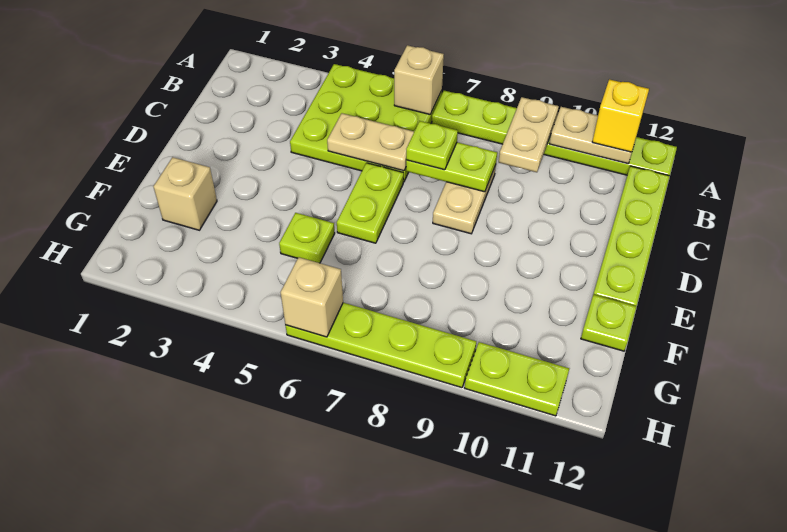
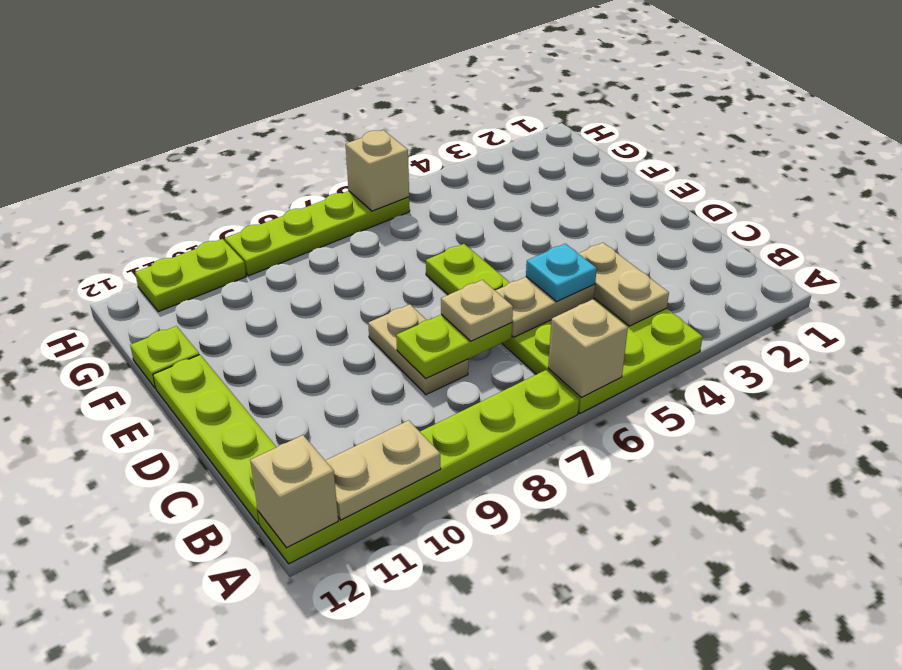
tan 1x2 plate [499,97,559,172] -> tan 1x2 plate moved to [578,243,669,326]
yellow 1x1 brick [592,79,649,152] -> none
none -> cyan 1x1 plate [526,244,597,302]
lime 1x1 plate [406,121,458,170] -> tan 1x1 plate [441,280,513,341]
tan 1x1 brick [153,157,217,230] -> tan 1x1 brick moved to [250,435,338,548]
lime 1x1 plate [279,213,335,263] -> none

